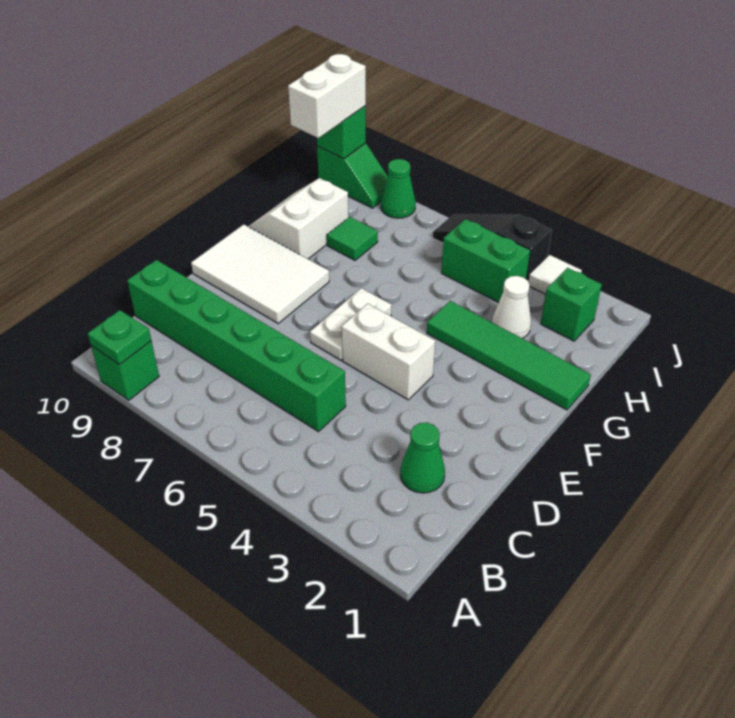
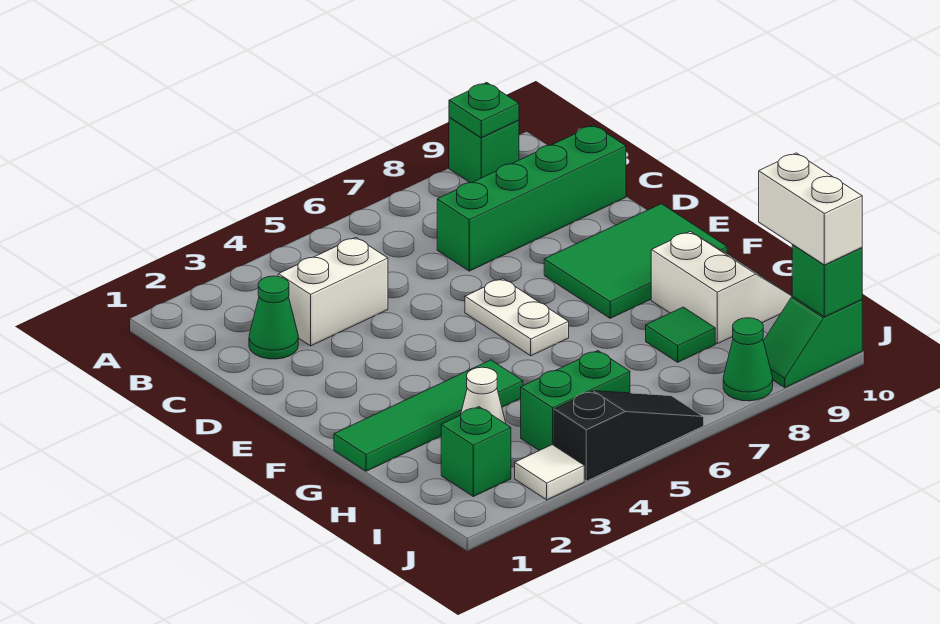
green 1x6 brick [127,260,346,432] -> green 1x4 brick [437,125,626,271]
white 1x2 brick [342,304,435,400] -> white 1x2 brick moved to [278,237,388,346]
white 2x3 tile [191,224,329,323] -> green 2x3 tile [544,204,727,318]

